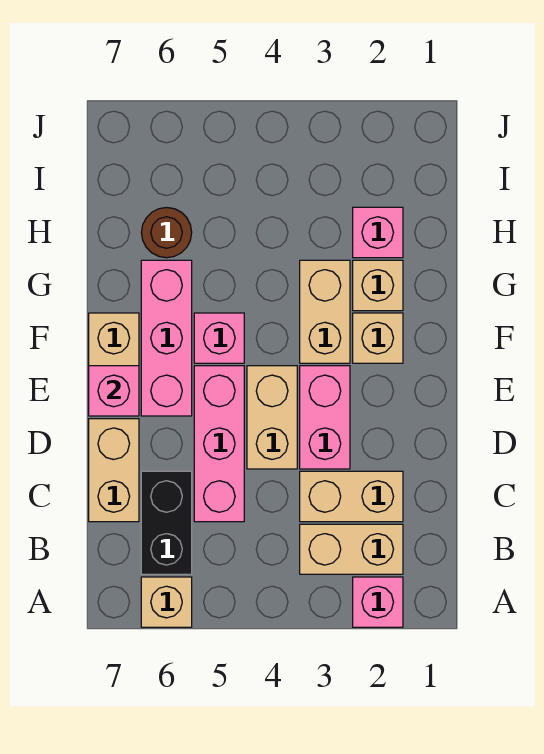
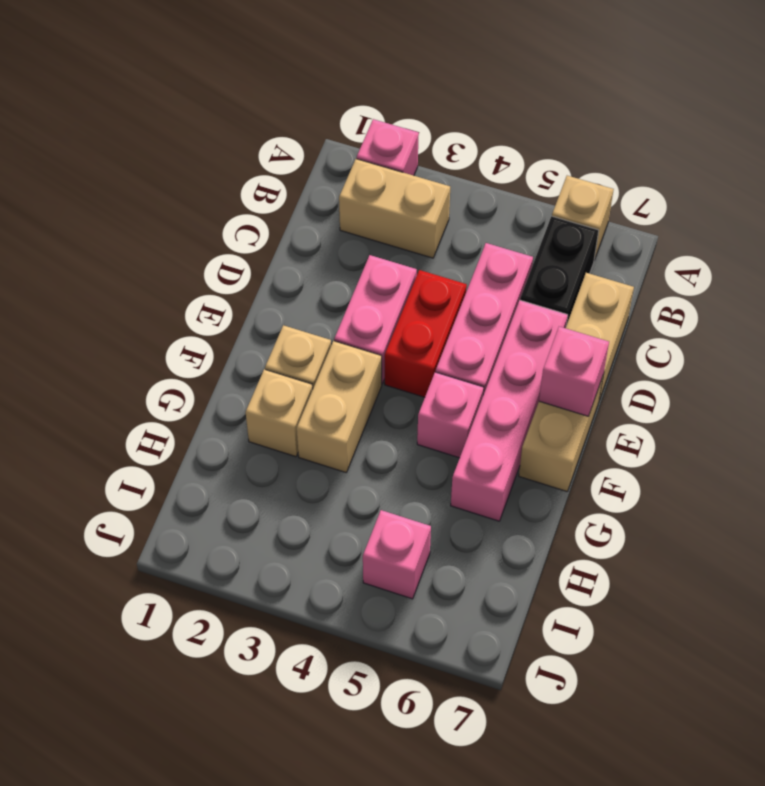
tan 1x2 brick [300,471,403,522] -> none
tan 1x2 brick [247,366,297,469] -> red 1x2 brick [385,270,467,397]
pink 1x3 brick [141,260,192,416] -> pink 1x4 brick [451,300,568,521]
pink 1x1 brick [353,207,403,258] -> pink 1x1 brick moved to [363,510,431,599]
brown 1x1 round brick [141,208,192,258] -> none

